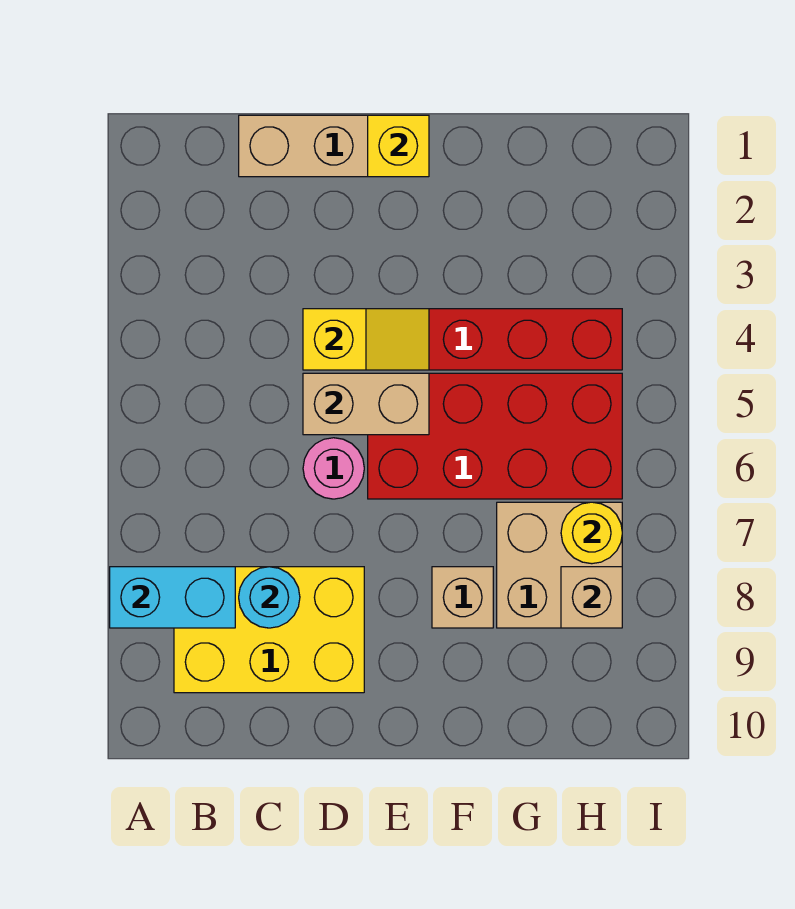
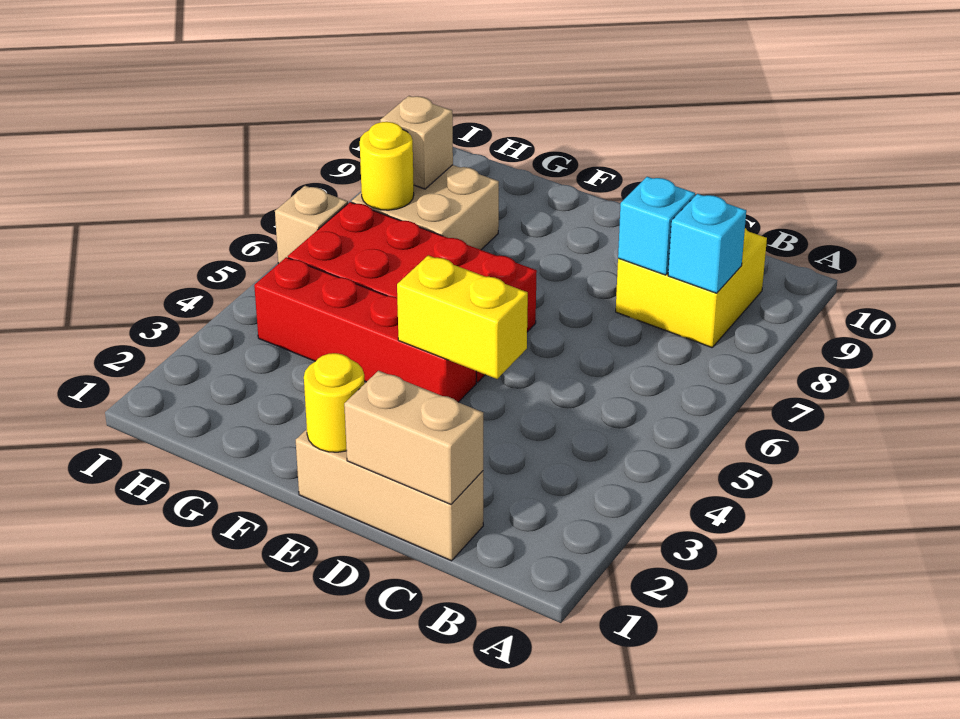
cyan 1x2 brick [110,567,235,628] -> cyan 1x1 brick [668,194,746,293]
yellow 2x3 brick [174,567,364,693] -> yellow 2x2 brick [616,228,767,347]
cyan 1x1 round brick [239,567,300,628] -> cyan 1x1 brick [618,177,695,275]
yellow 1x2 slope [303,309,429,370] -> yellow 1x2 brick [397,255,528,379]
tan 1x2 brick [303,373,429,435] -> tan 1x2 brick moved to [344,371,483,504]
pink 1x1 round brick [303,438,364,499] -> none
yellow 1x1 brick [368,115,429,177] -> yellow 1x1 round brick [304,353,365,452]
tan 1x1 brick [432,567,493,628] -> tan 1x1 brick moved to [275,186,348,264]

